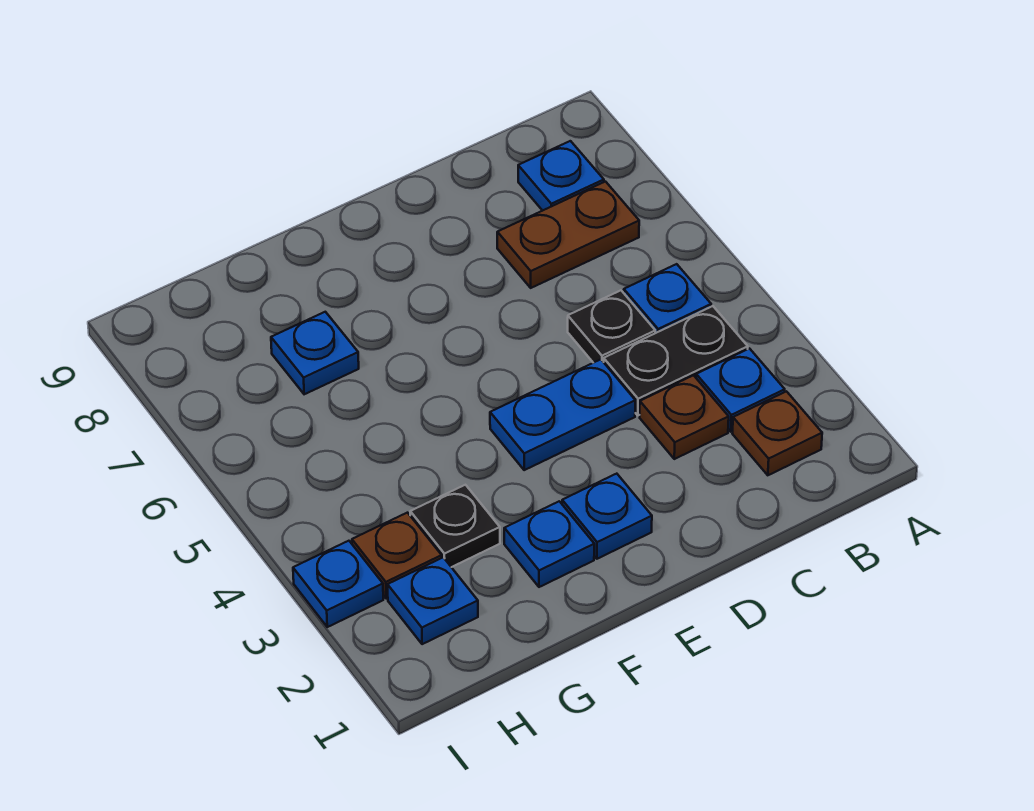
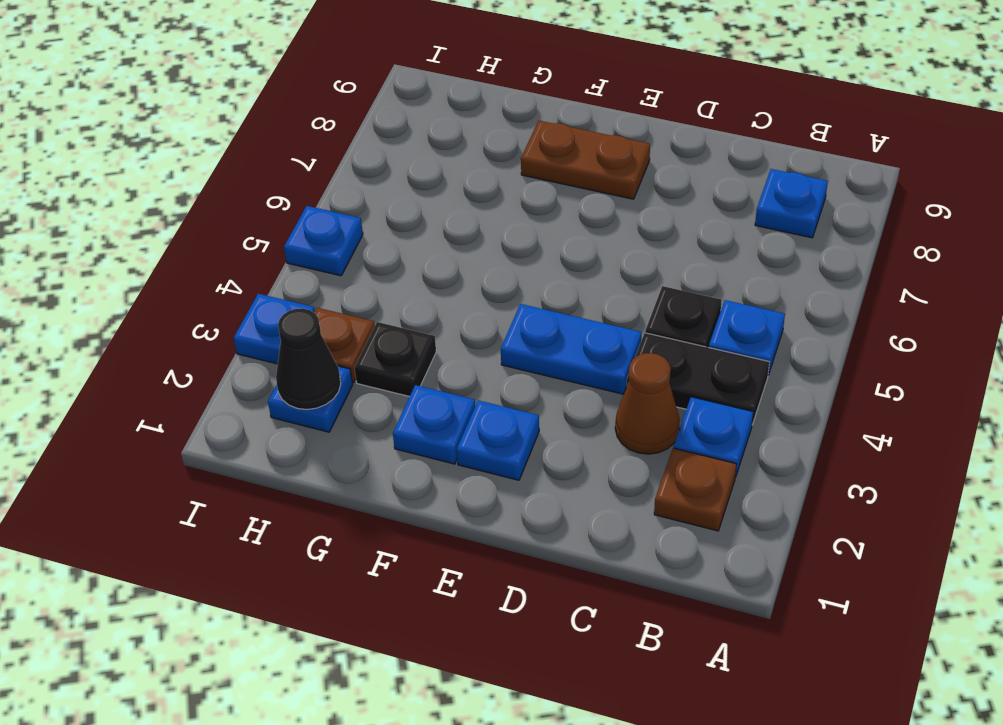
brown 1x2 plate [497,182,639,288] -> brown 1x2 plate moved to [521,121,650,199]
brown 1x1 plate [640,375,729,459] -> brown 1x1 cone [615,353,680,454]
blue 1x1 plate [271,312,359,394] -> blue 1x1 plate moved to [284,206,363,276]
none -> black 1x1 cone [276,308,341,410]

